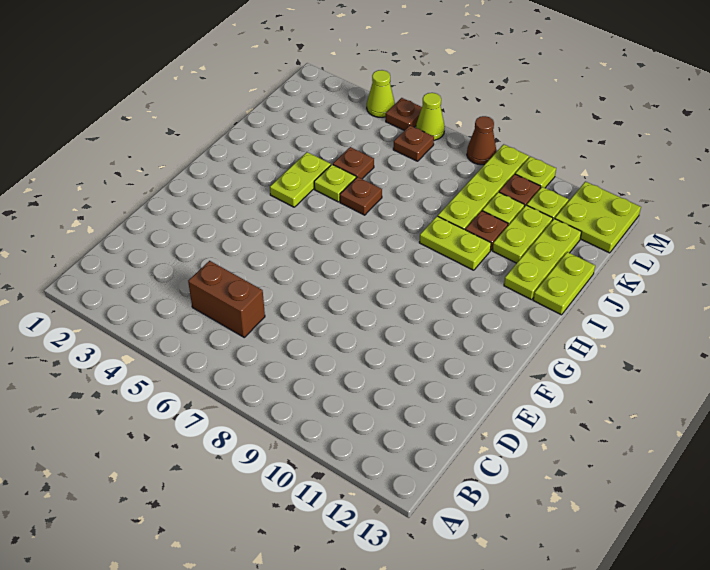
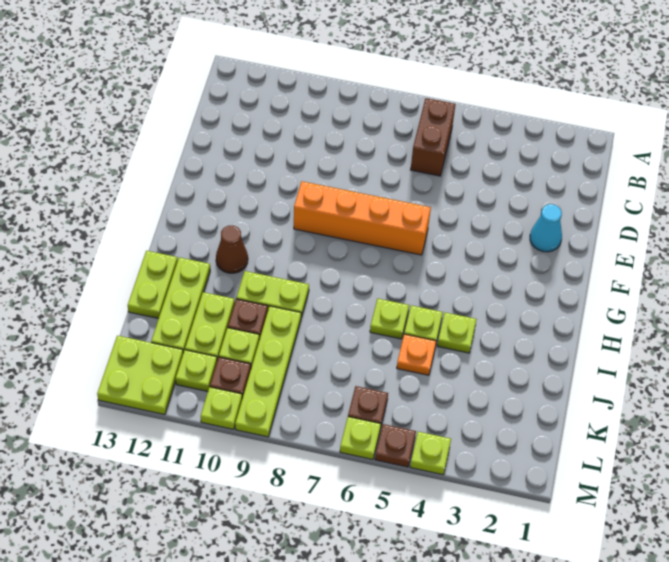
brown 1x2 brick [188,261,265,337] -> brown 1x2 brick turned to [411,98,455,176]
none -> cyan 1x1 cone [530,204,562,252]
none -> orange 1x4 brick [294,181,431,255]
lime 1x2 plate [270,152,331,207] -> lime 1x1 plate [437,312,477,353]
brown 1x1 plate [340,177,382,215] -> lime 1x1 plate [370,299,409,339]
brown 1x1 plate [333,147,374,179] -> orange 1x1 plate [397,334,436,375]
lime 1x1 cone [367,70,395,117] -> lime 1x1 plate [410,432,451,475]
lime 1x1 cone [416,93,445,140] -> lime 1x1 plate [340,417,381,460]
brown 1x1 cone [467,116,496,165] -> brown 1x1 cone moved to [216,226,248,273]

